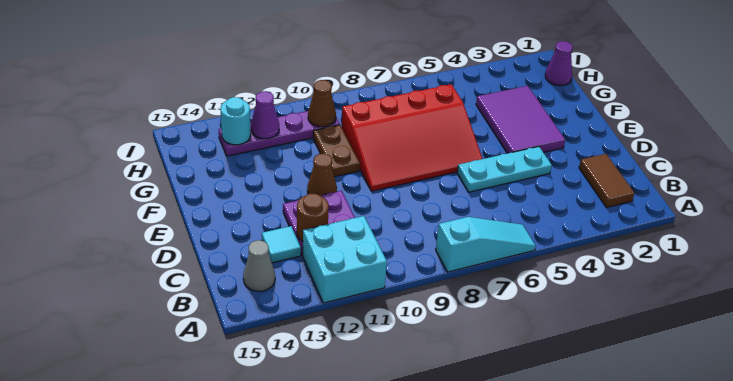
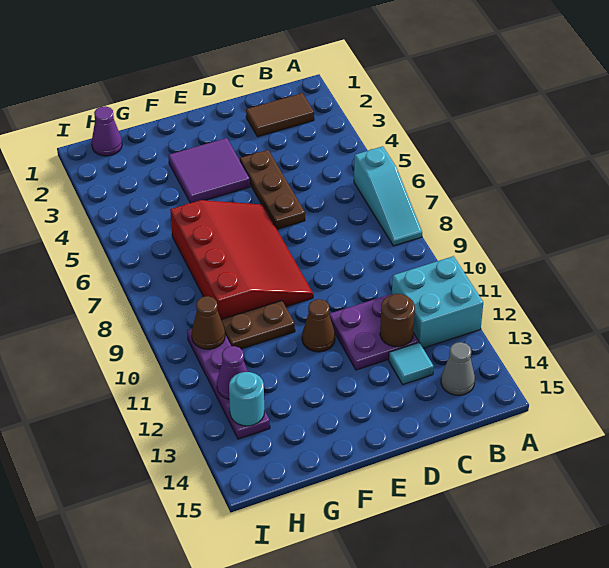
cyan 1x3 slope [436,217,536,272] -> cyan 1x3 slope turned to [354,146,422,246]
cyan 1x3 plate [457,147,552,192] -> brown 1x3 plate [240,150,305,229]
purple 2x3 tile [476,86,565,153] -> purple 2x2 tile [169,138,250,203]

